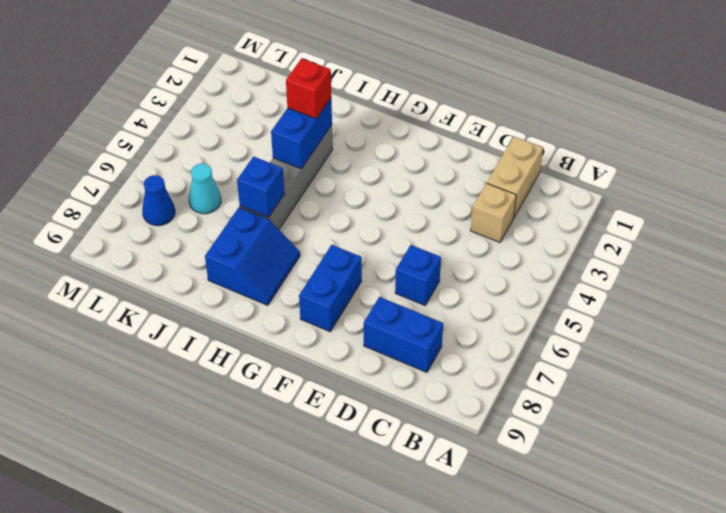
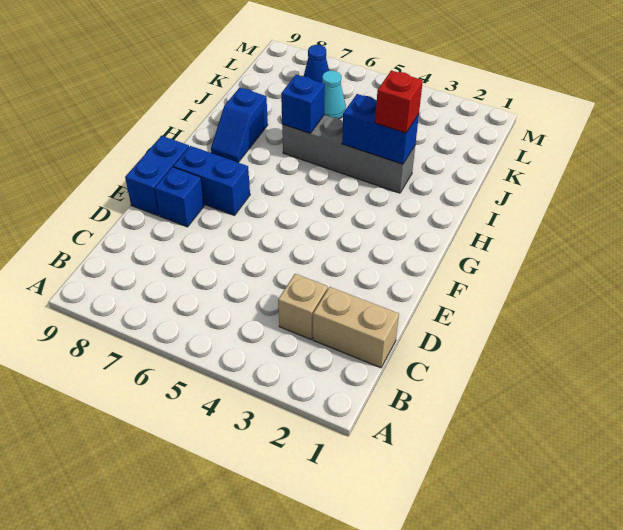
blue 1x2 brick [364,297,443,372] -> blue 1x2 brick moved to [125,136,189,216]
blue 1x1 brick [395,245,441,305] -> blue 1x1 brick moved to [155,167,204,227]
blue 2x2 slope [205,207,300,305] -> blue 1x2 slope [211,88,268,162]

